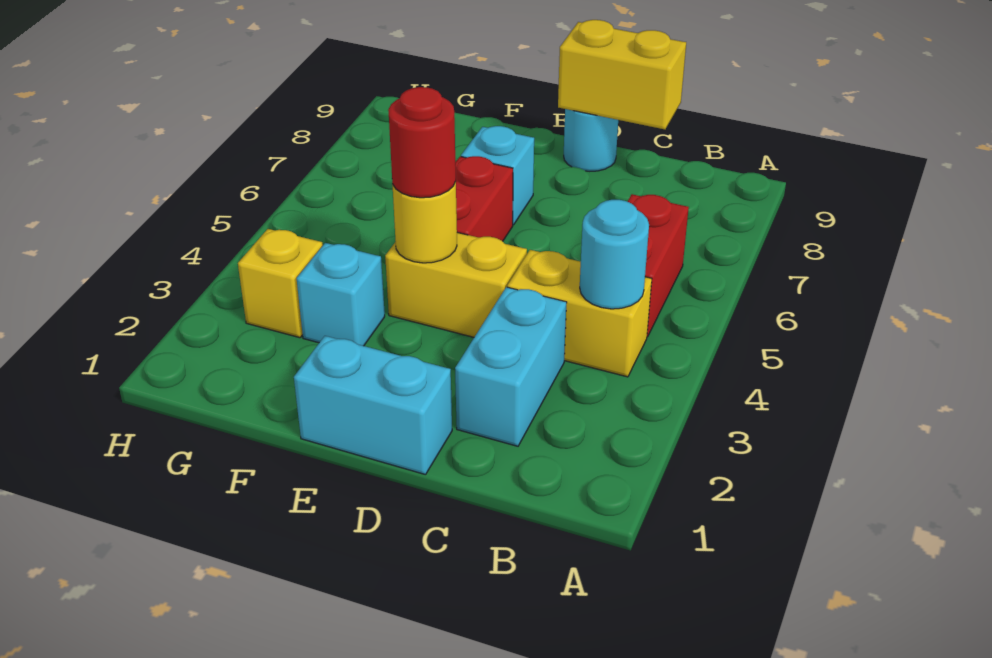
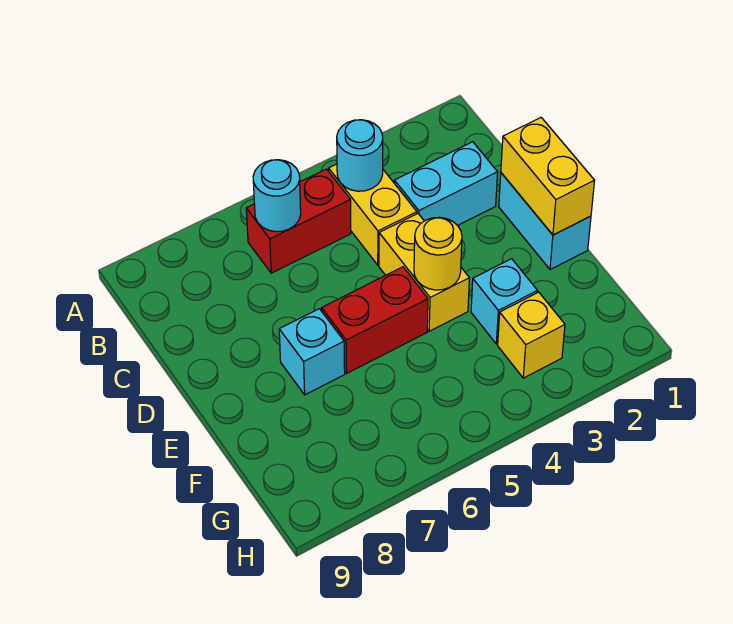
yellow 1x2 brick [558,20,686,129] -> yellow 1x2 brick moved to [501,118,595,235]
cyan 1x1 round brick [564,109,618,171] -> cyan 1x1 round brick moved to [253,160,301,232]
red 1x1 round brick [388,87,456,198] -> none

